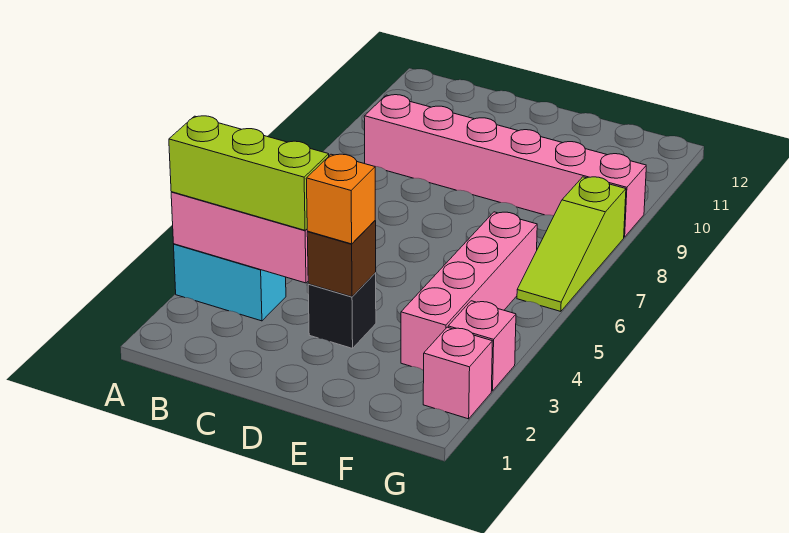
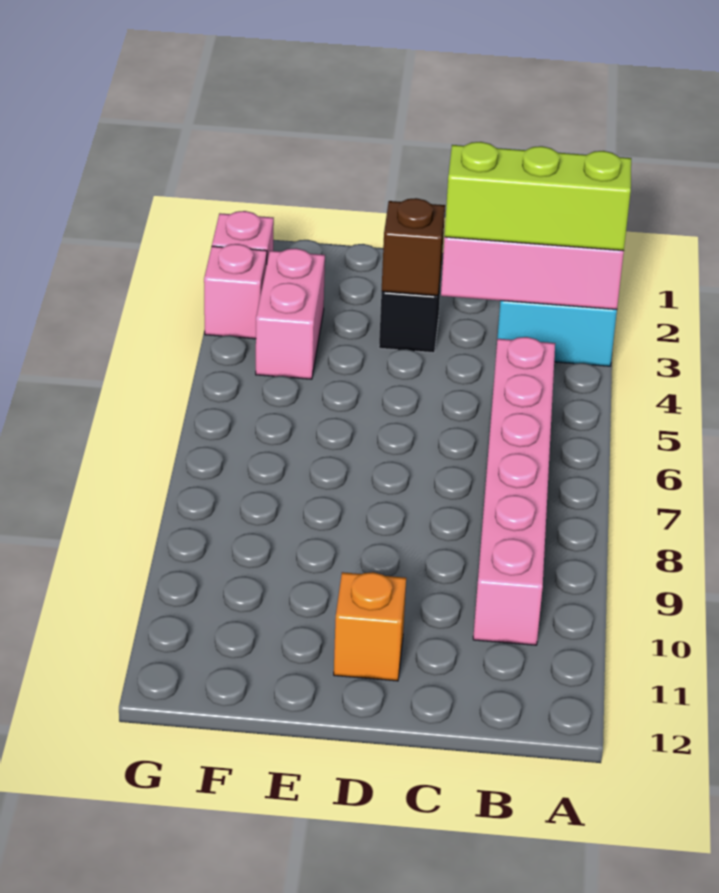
pink 1x6 brick [364,95,646,237] -> pink 1x6 brick turned to [473,337,555,645]
orange 1x1 brick [306,154,375,244] -> orange 1x1 brick moved to [334,572,406,681]
pink 1x4 brick [401,212,537,370] -> pink 1x2 brick [256,248,325,379]
lime 1x3 slope [517,177,626,311] -> none

